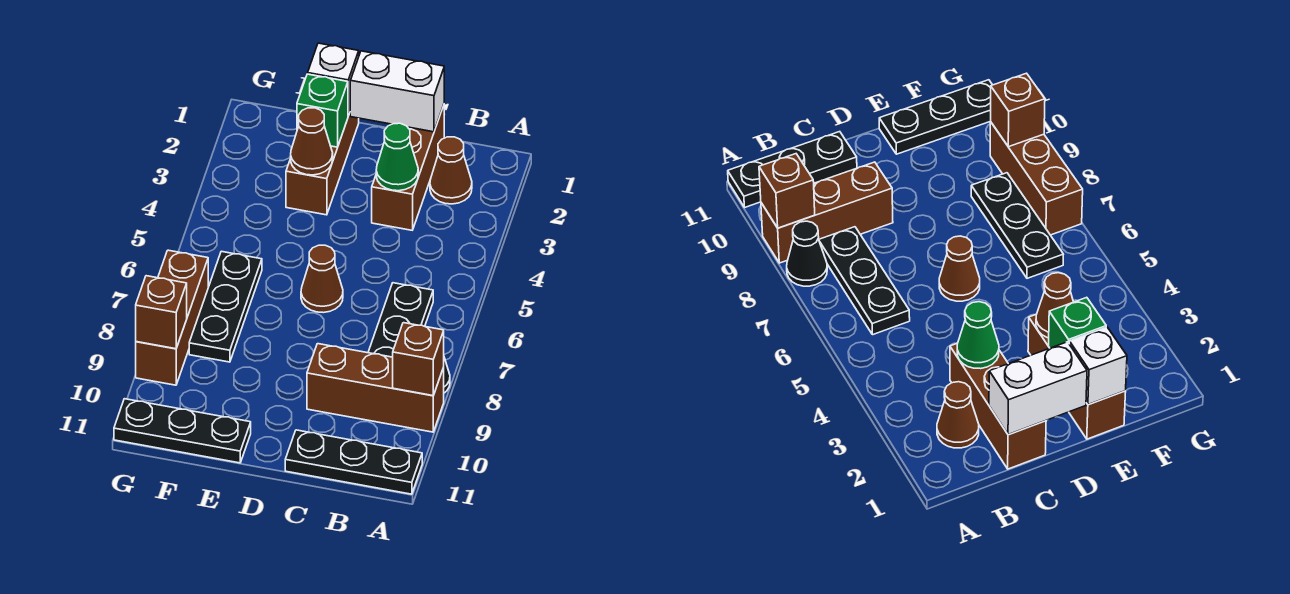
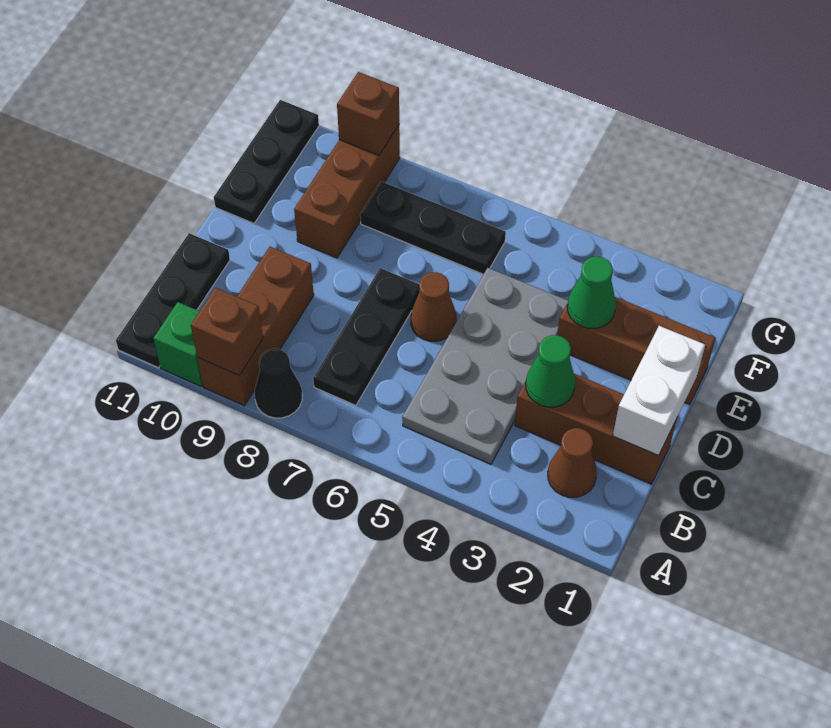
none -> grey 2x4 plate [402,268,568,464]
black 1x3 plate [368,283,433,357] -> black 1x3 plate turned to [313,268,419,405]
white 1x1 brick [308,43,359,116] -> none
green 1x1 brick [297,74,348,147] -> green 1x1 brick moved to [153,302,203,386]
brown 1x1 cone [291,108,333,175] -> green 1x1 cone [567,257,616,328]
brown 1x3 brick [136,250,208,385] -> brown 1x3 brick turned to [294,125,400,258]

